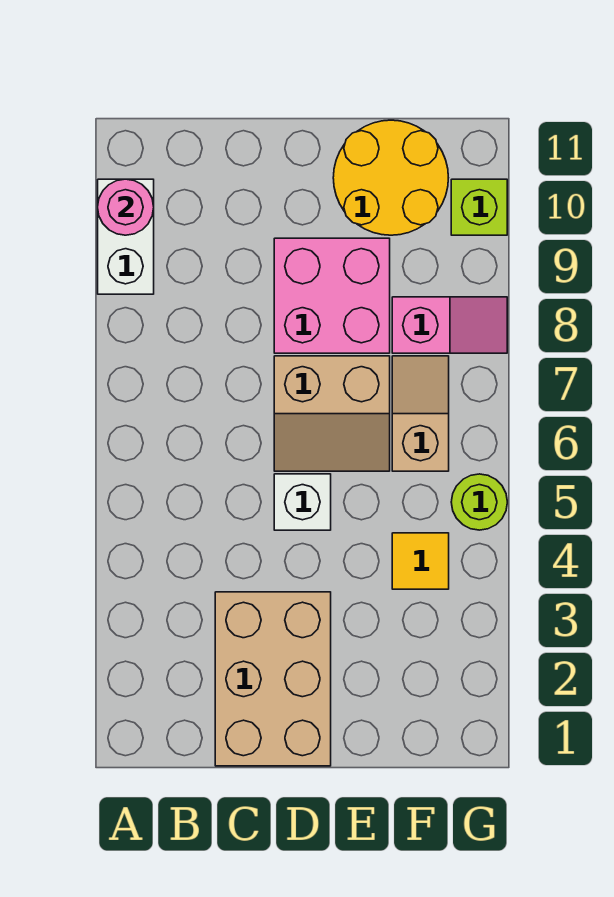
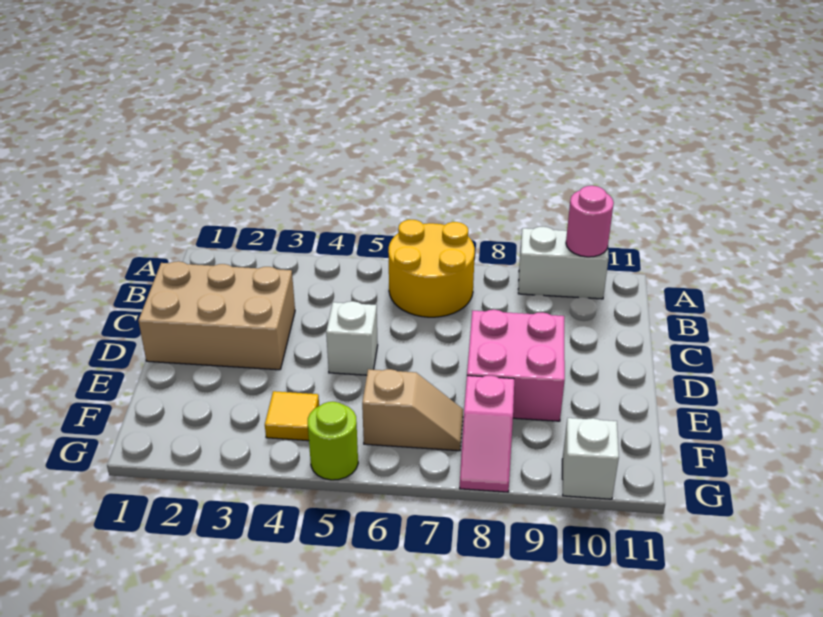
tan 2x2 slope [274,356,390,471] -> none
yellow 2x2 round brick [333,120,448,235] -> yellow 2x2 round brick moved to [388,220,475,317]
lime 1x1 brick [451,179,507,235] -> white 1x1 brick [562,418,619,499]

